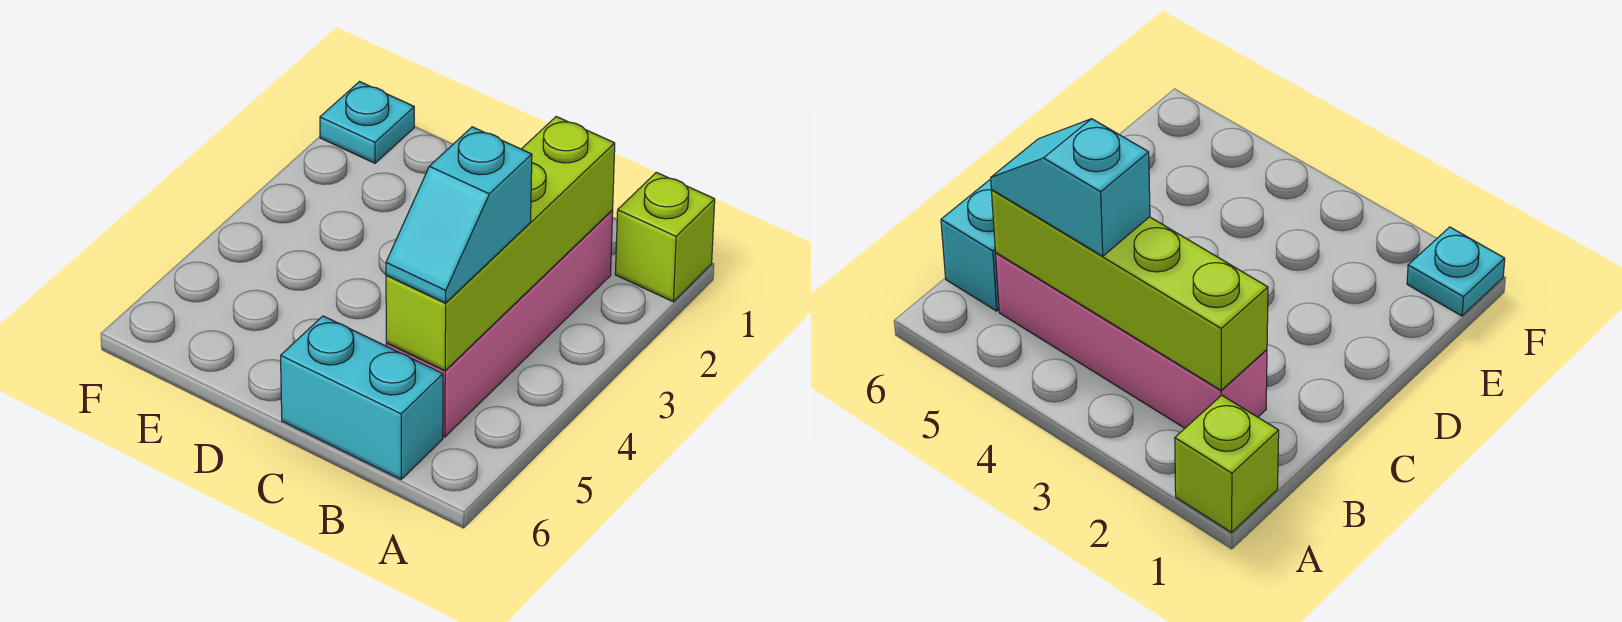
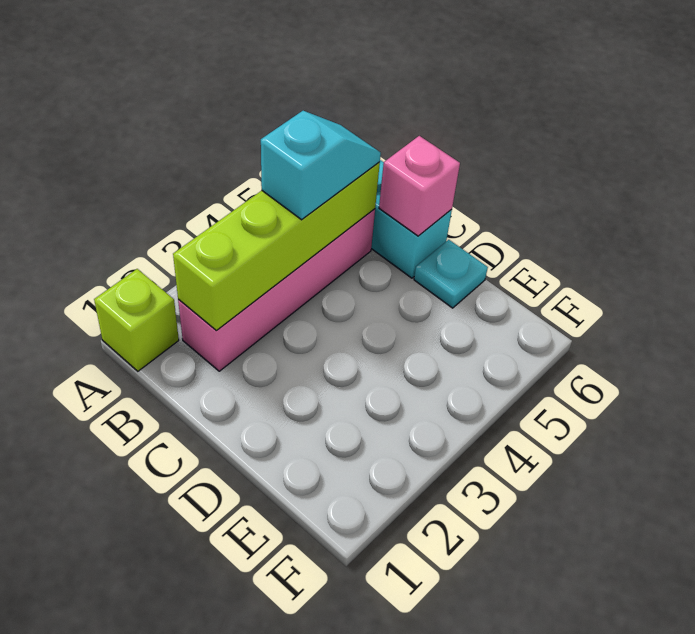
none -> pink 1x1 brick [379,136,460,236]
cyan 1x1 plate [320,82,414,163] -> cyan 1x1 plate moved to [414,240,488,308]

